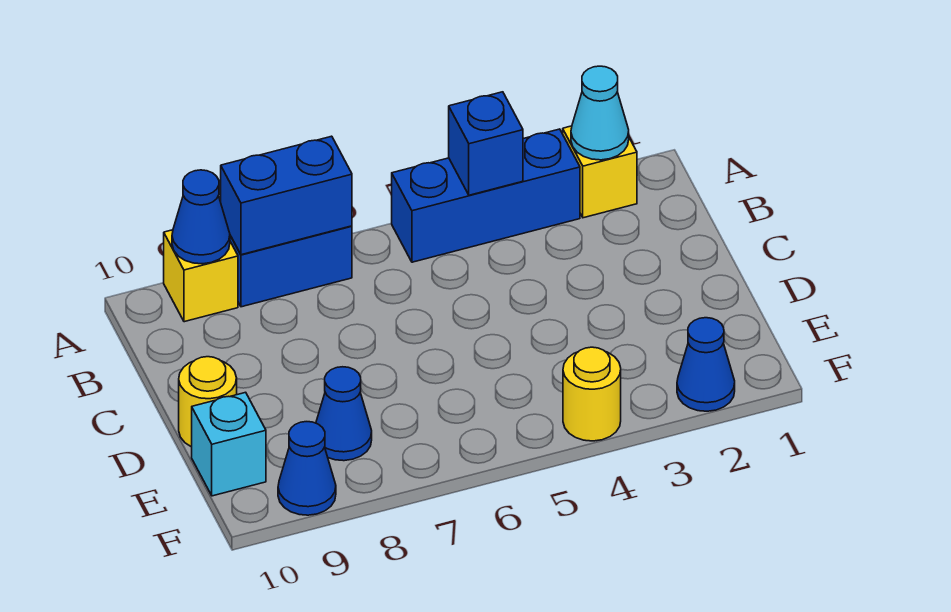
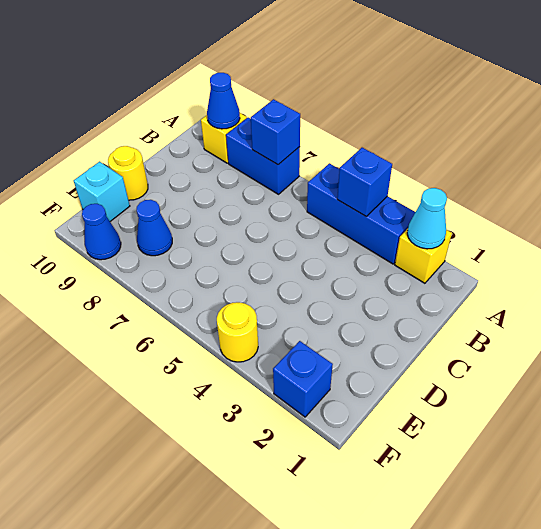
blue 1x2 brick [221,136,352,255] -> blue 1x1 brick [251,99,300,165]
blue 1x1 cone [677,318,735,411] -> blue 1x1 brick [273,341,333,417]

